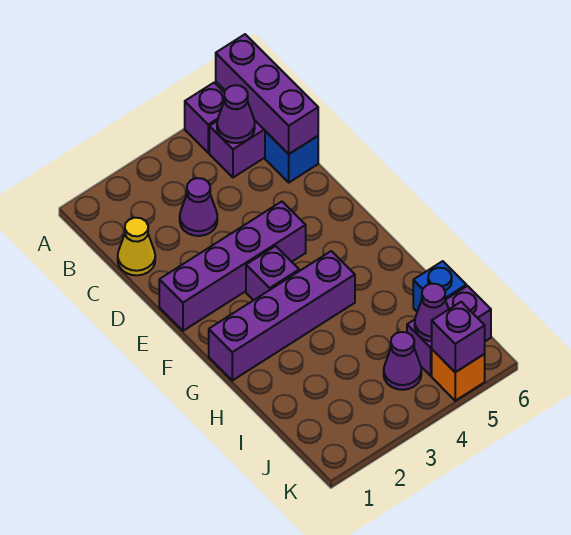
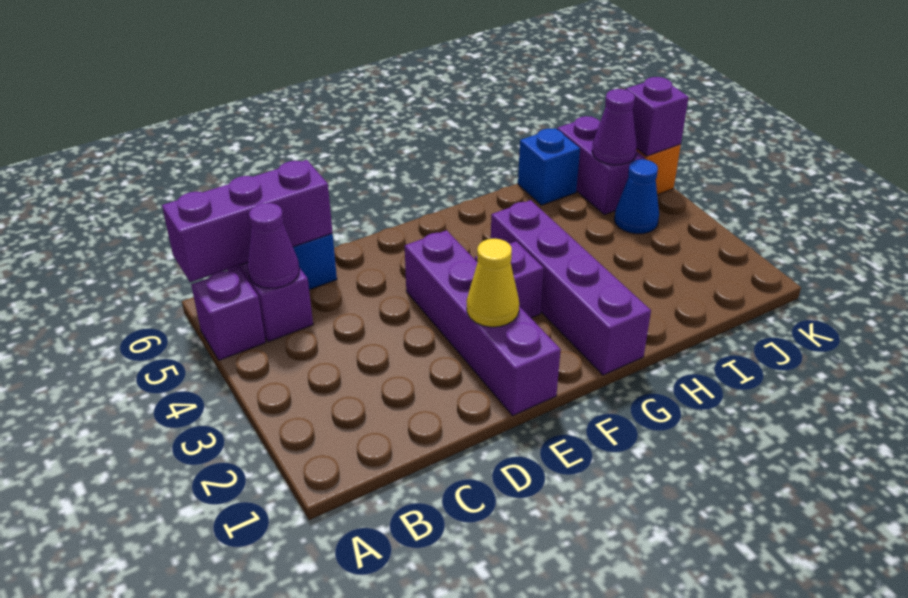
yellow 1x1 cone [118,218,155,275] -> yellow 1x1 cone moved to [467,239,519,327]
purple 1x1 cone [180,178,217,236] -> none
purple 1x1 cone [384,332,421,390] -> blue 1x1 cone [614,159,659,234]

